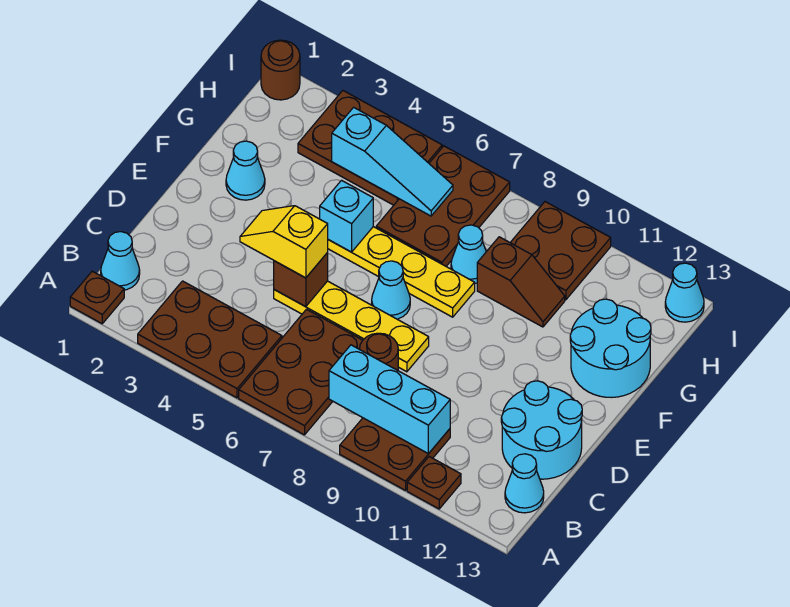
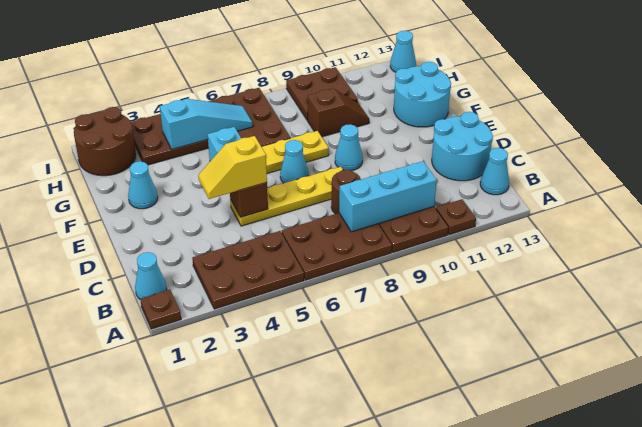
brown 2x3 plate [239,309,363,435] -> brown 2x3 plate turned to [282,213,392,280]
cyan 1x1 cone [451,225,486,283] -> cyan 1x1 cone moved to [335,124,363,171]
brown 1x1 round brick [261,40,300,100] -> brown 2x2 round brick [74,107,136,176]

